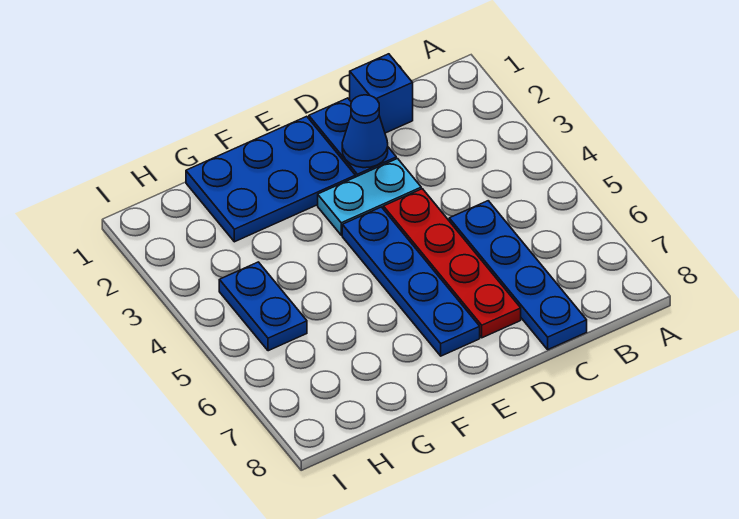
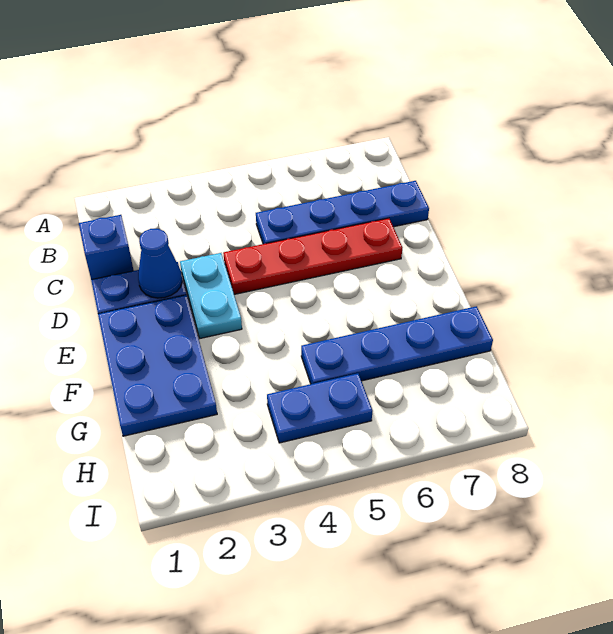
blue 1x4 plate [342,207,480,356] -> blue 1x4 plate moved to [301,306,493,384]

